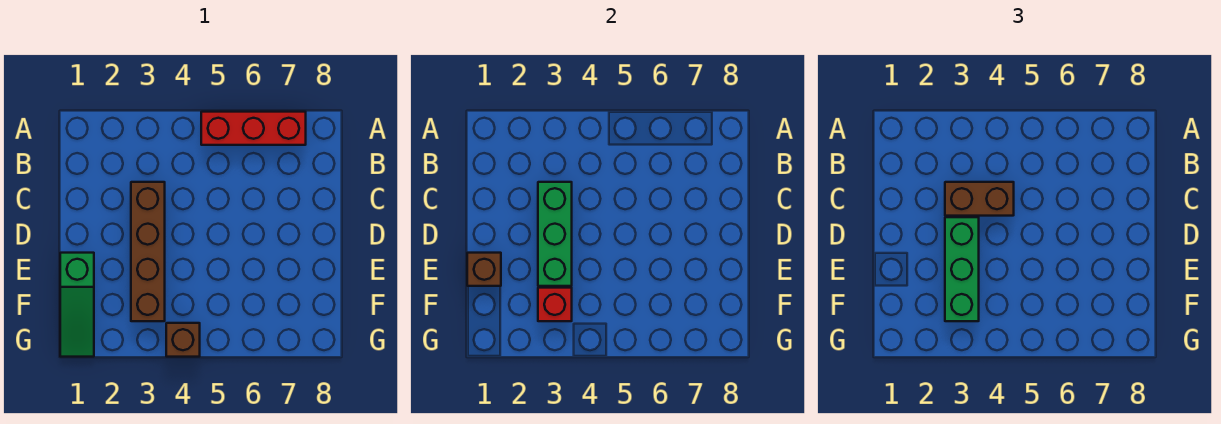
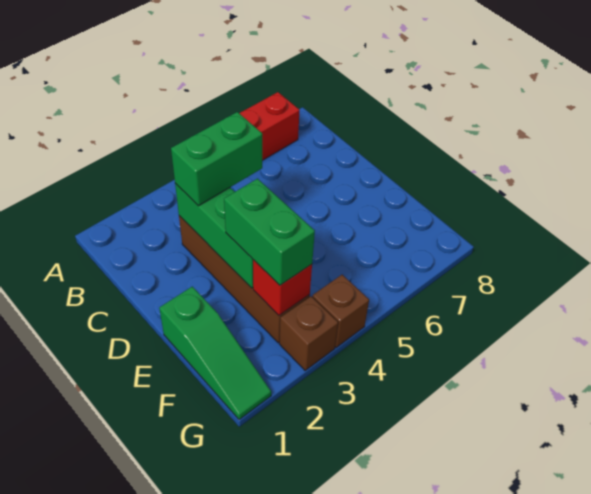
brown 1x2 brick [945,182,1014,216] -> green 1x2 brick [171,112,262,206]
green 1x3 brick [945,217,979,321] -> green 1x2 brick [224,179,315,285]
brown 1x1 brick [467,253,501,286] -> brown 1x1 brick moved to [279,296,338,371]

